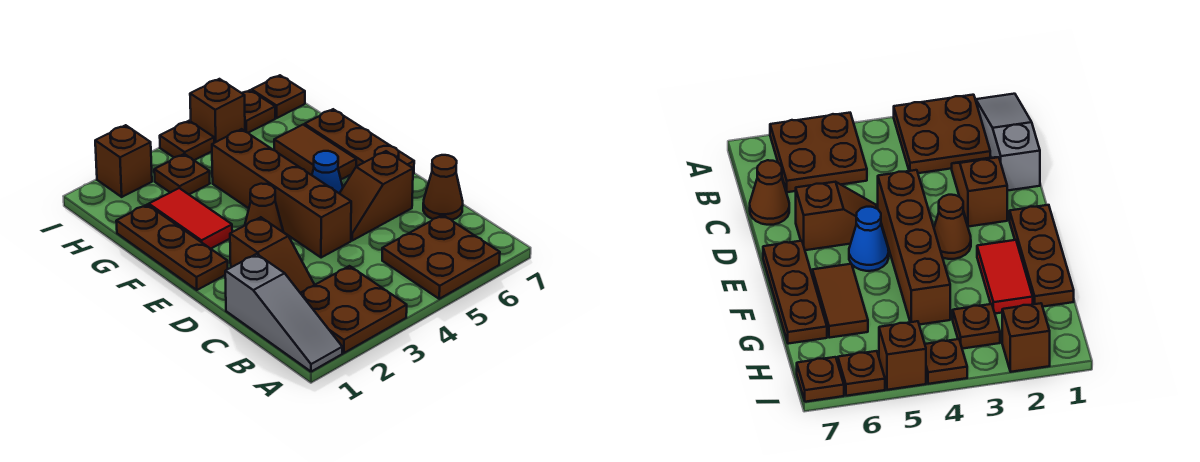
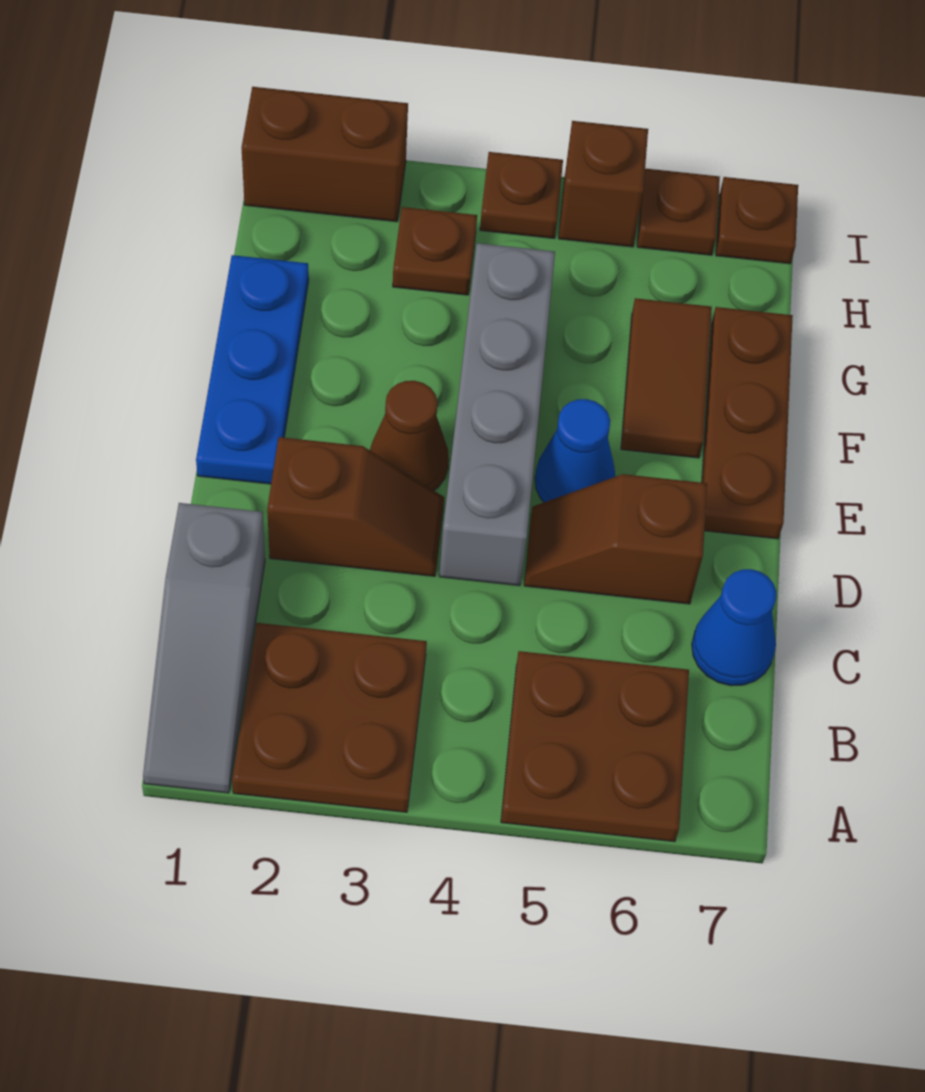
brown 1x2 slope [230,217,314,293] -> brown 1x2 slope turned to [267,437,444,576]
brown 1x1 cone [423,155,463,220] -> blue 1x1 cone [692,569,776,686]
brown 1x4 brick [212,129,351,258] -> grey 1x4 brick [439,243,555,586]
brown 1x3 plate [116,205,228,290] -> blue 1x3 plate [196,255,309,484]
red 1x2 tile [149,188,232,249] -> none
brown 1x1 brick [95,125,152,197] -> brown 1x2 brick [242,87,408,222]

